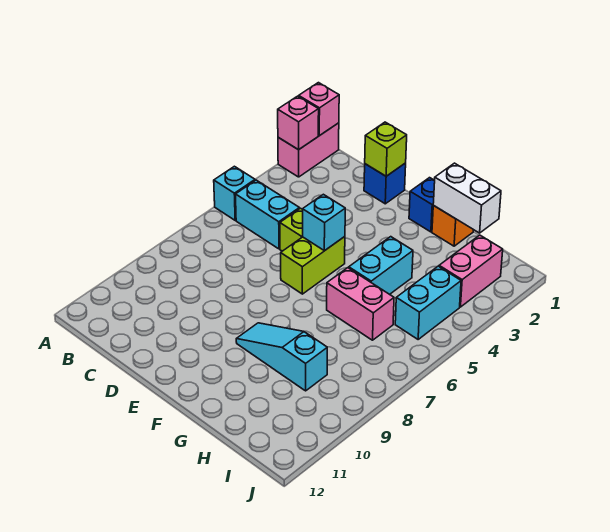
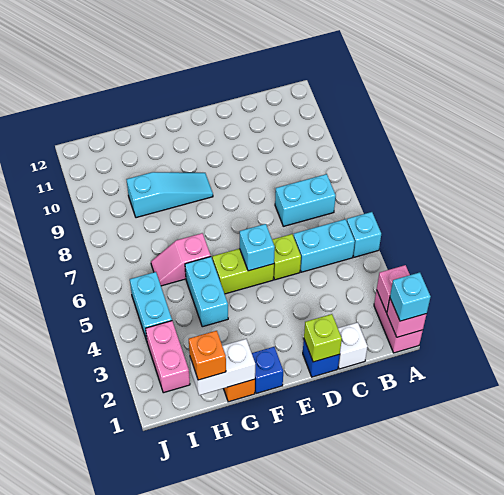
none -> cyan 1x1 brick [390,272,431,321]
none -> cyan 1x2 brick [275,174,336,226]
none -> white 1x1 brick [338,322,368,369]
lime 1x2 brick [281,237,345,294] -> lime 1x2 brick turned to [212,249,274,294]
pink 1x2 brick [327,268,394,340] -> pink 1x2 slope [151,233,211,286]
none -> orange 1x1 brick [189,331,226,380]

